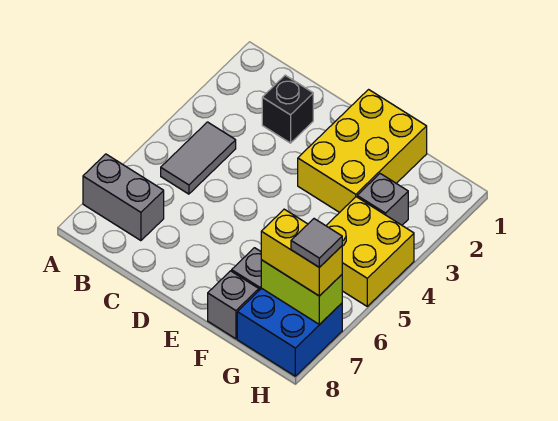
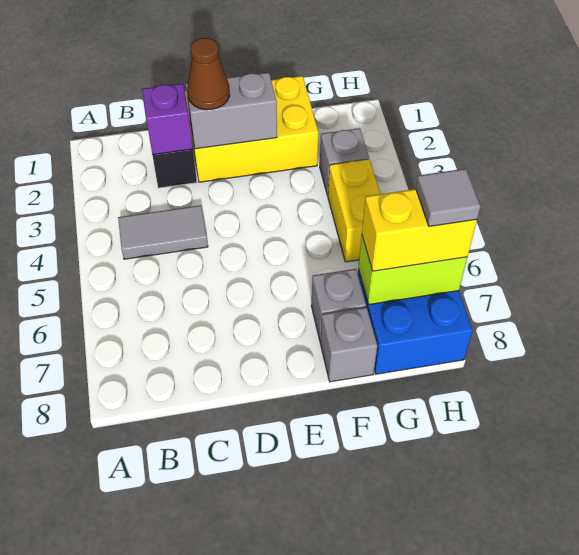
grey 1x2 brick [83,154,164,241] -> grey 1x2 brick moved to [186,73,277,149]
grey 1x2 tile [161,122,236,194] -> grey 1x2 tile turned to [118,205,208,259]
none -> purple 1x1 brick [142,84,193,155]
none -> brown 1x1 cone [187,38,230,110]
yellow 2x3 brick [298,90,427,213] -> yellow 2x3 brick turned to [185,76,319,182]
yellow 2x2 brick [326,197,414,306] -> yellow 1x2 brick [328,159,380,262]

